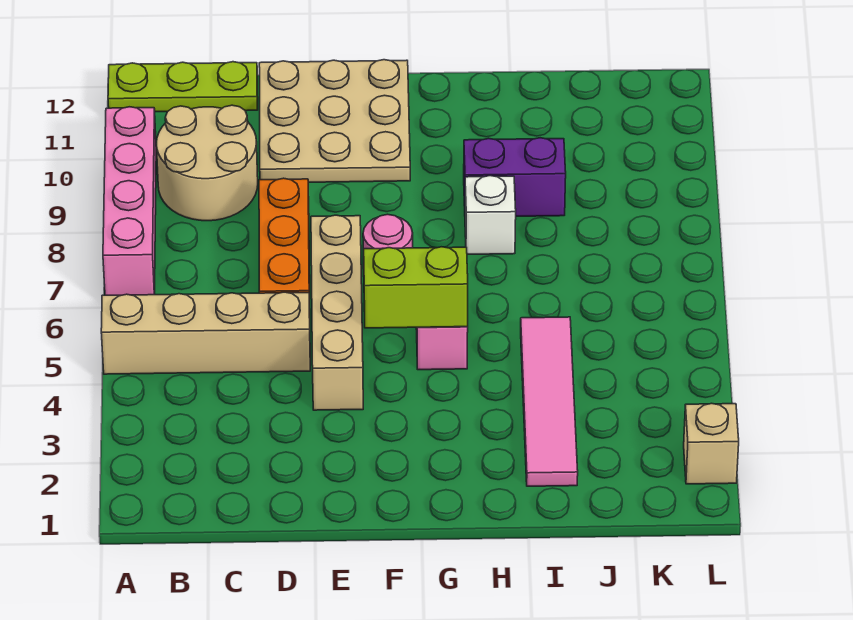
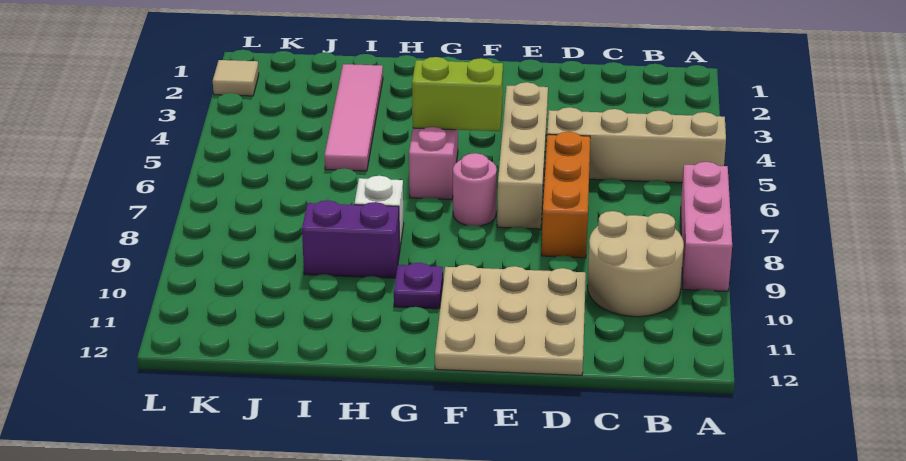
pink 1x4 brick [103,107,156,295] -> pink 1x3 brick [681,162,732,291]
lime 1x3 plate [108,62,258,112] -> none
none -> purple 1x1 plate [394,263,443,309]
tan 1x1 brick [684,403,739,484] -> tan 1x1 tile [213,60,259,96]

